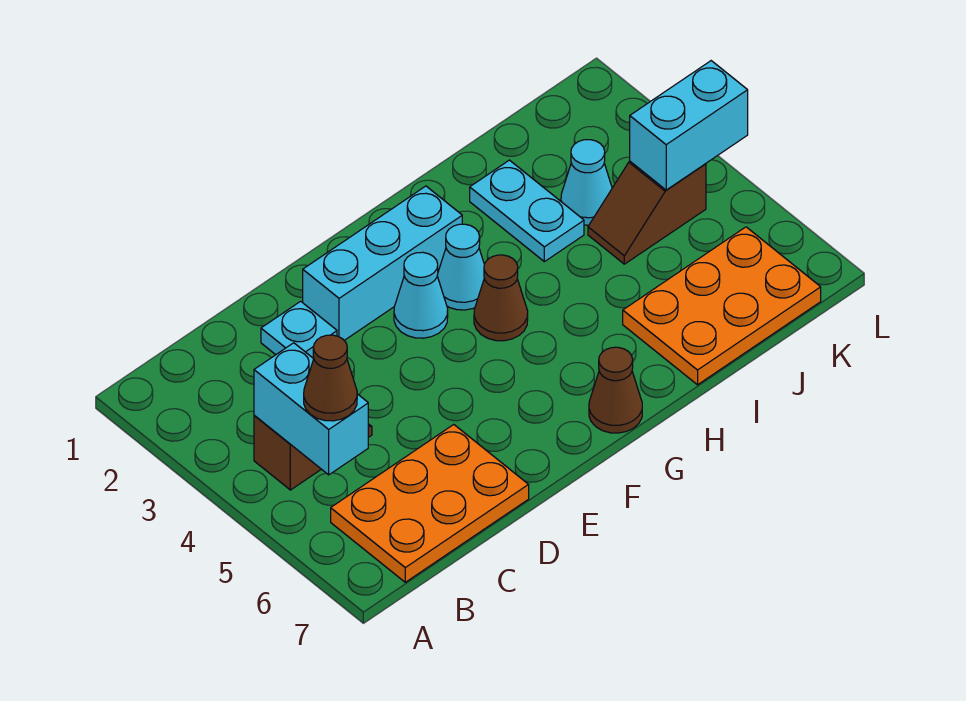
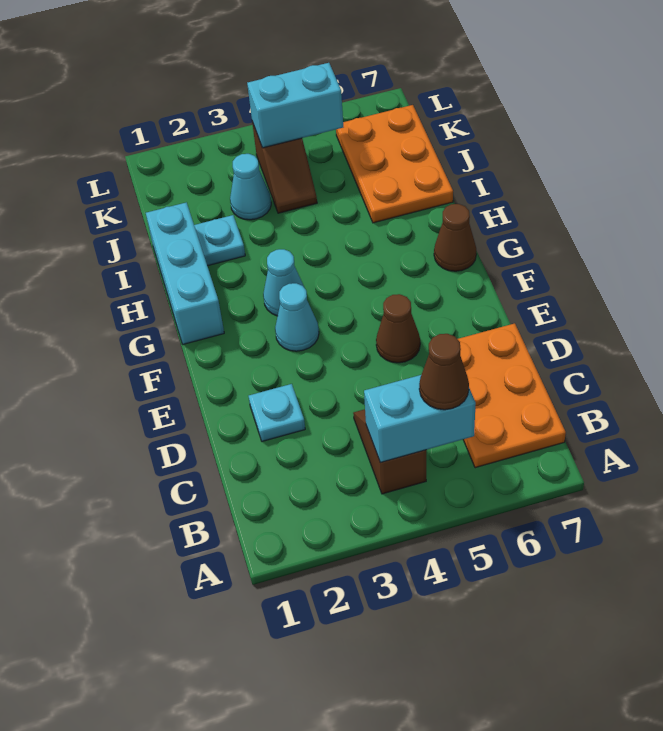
cyan 1x3 brick [303,186,462,340] -> cyan 1x3 brick moved to [146,202,224,344]
brown 1x1 cone [474,255,528,341] -> brown 1x1 cone moved to [376,294,420,363]
cyan 1x2 plate [470,160,584,262] -> cyan 1x1 plate [194,215,245,266]
cyan 1x2 brick [630,61,748,190] -> cyan 1x2 brick turned to [247,63,343,148]

